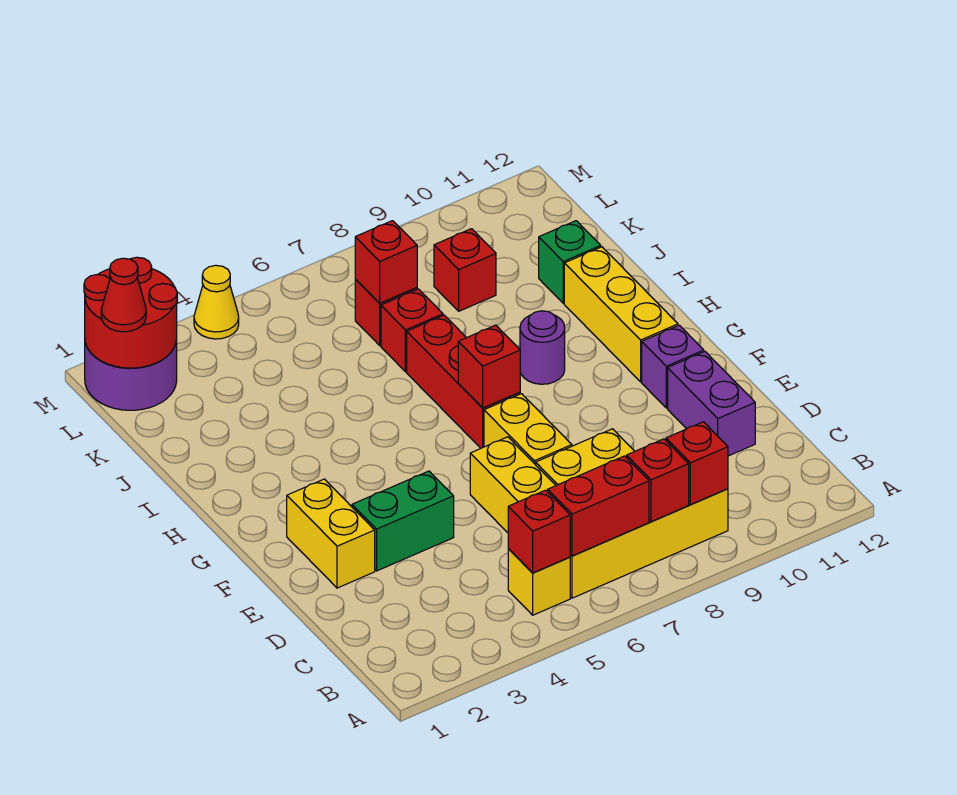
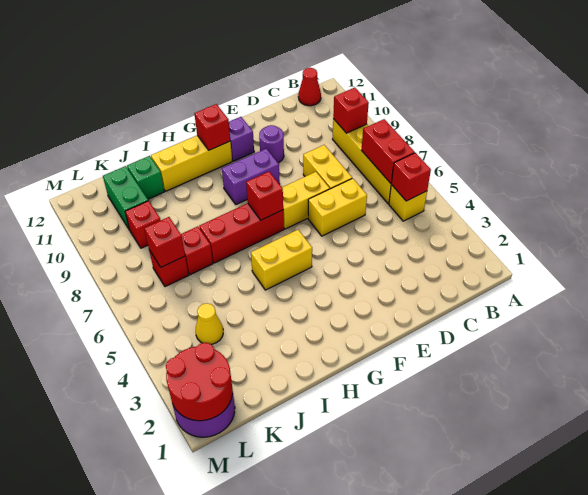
red 1x1 brick [627,439,689,522] -> red 1x1 brick moved to [194,104,230,150]
purple 1x2 brick [668,352,755,456] -> purple 1x2 brick moved to [222,149,280,204]
yellow 1x2 brick [287,479,375,588] -> yellow 1x2 brick moved to [251,230,312,290]
green 1x2 brick [352,471,454,571] -> green 1x2 brick moved to [103,166,148,229]
purple 1x1 round brick [520,311,565,384] -> purple 1x1 round brick moved to [259,125,284,163]
red 1x1 cone [101,258,146,332] -> red 1x1 cone moved to [298,68,321,106]
yellow 1x1 cone [194,265,239,339] -> yellow 1x1 cone moved to [196,303,223,344]

